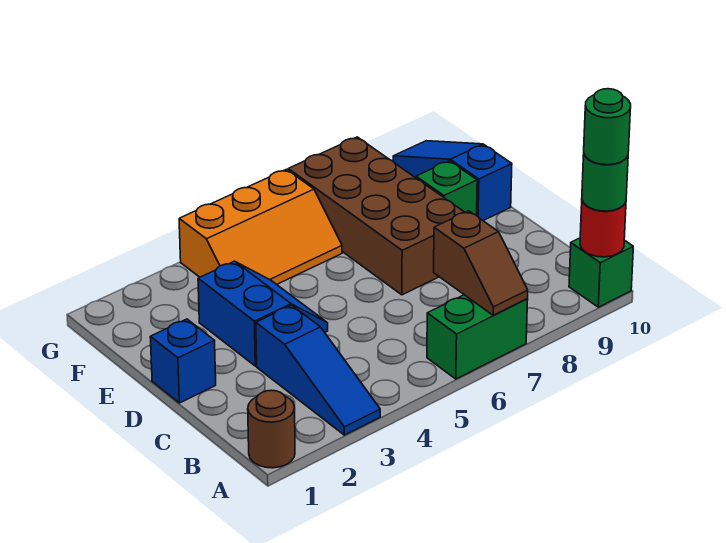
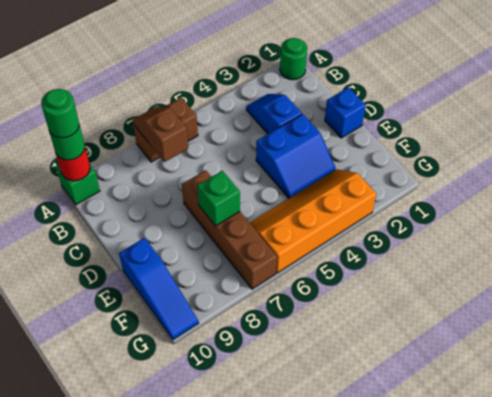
brown 1x1 round brick [248,390,295,468] -> green 1x1 round brick [280,38,307,80]
blue 1x3 slope [256,305,380,435] -> blue 1x2 slope [246,94,302,134]
green 1x2 brick [427,295,528,379] -> brown 1x2 brick [133,98,198,162]
blue 2x2 slope [198,261,328,366] -> blue 2x2 slope turned to [256,114,336,198]
brown 2x4 brick [288,137,465,295] -> brown 1x4 brick [182,170,277,289]
green 1x1 brick [416,161,477,216] -> green 1x1 brick moved to [197,171,240,226]
orange 2x3 slope [179,169,342,284] -> orange 2x4 slope [250,169,376,273]

